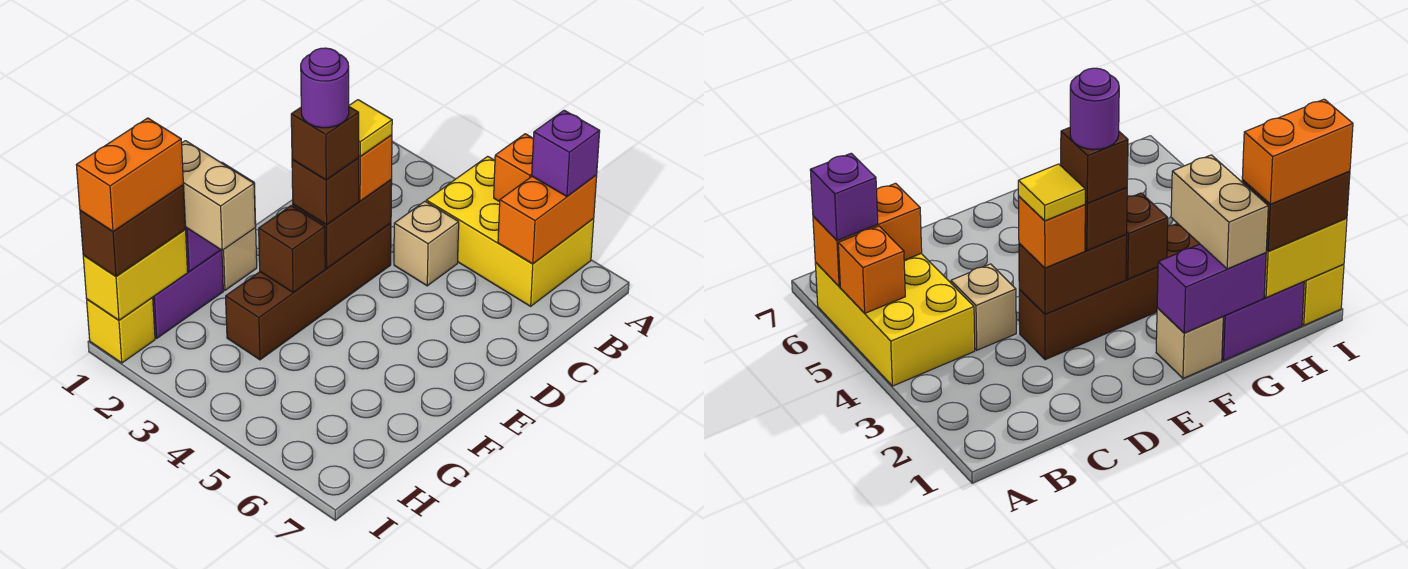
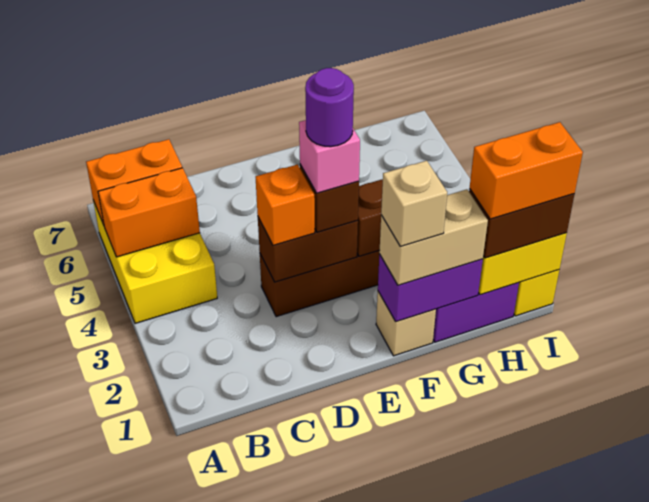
orange 1x1 brick [494,134,534,202] -> orange 1x2 brick [98,168,200,257]
purple 1x1 brick [532,110,600,196] -> none
tan 1x1 brick [394,201,459,286] -> tan 1x1 brick moved to [381,161,447,246]
yellow 1x1 tile [349,100,392,156] -> none
brown 1x1 brick [291,107,359,180] -> pink 1x1 brick [299,120,360,193]
tan 1x2 brick [182,141,255,250] -> tan 1x2 brick turned to [379,189,488,285]

